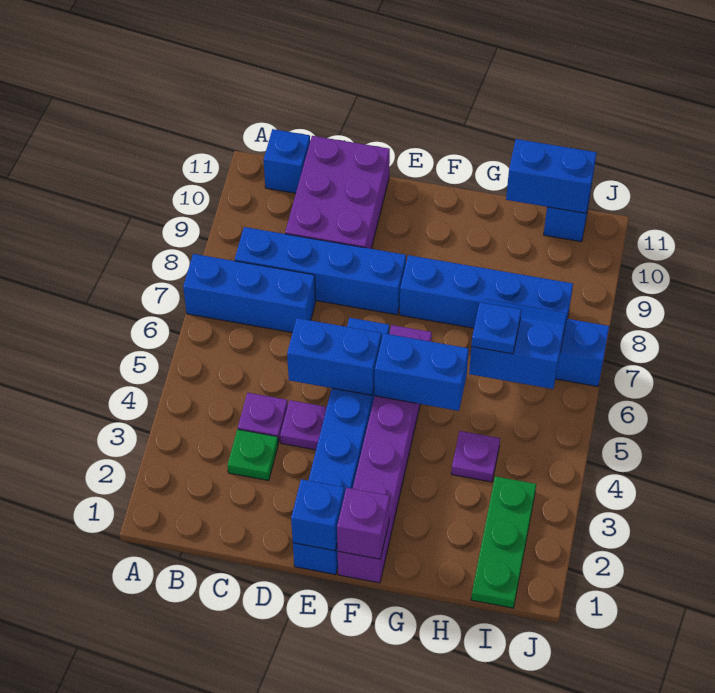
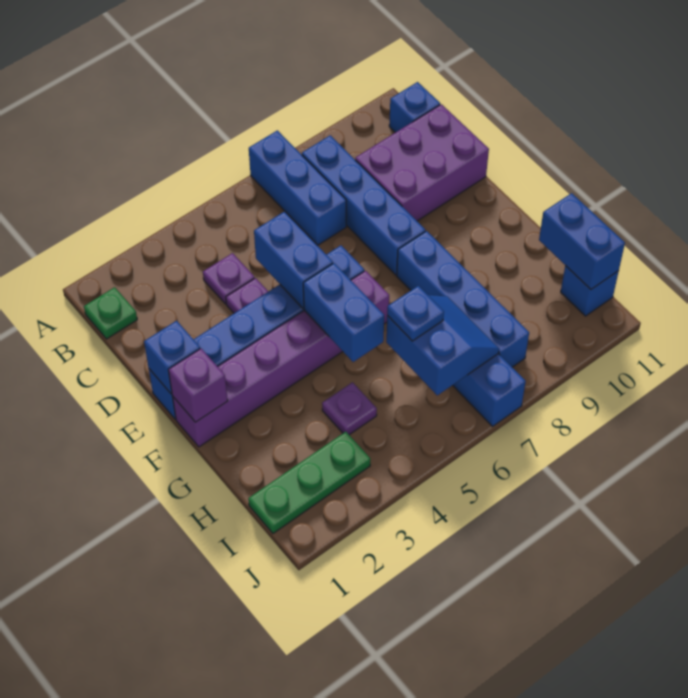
green 1x1 plate [227,429,278,481] -> green 1x1 plate moved to [84,287,137,339]

